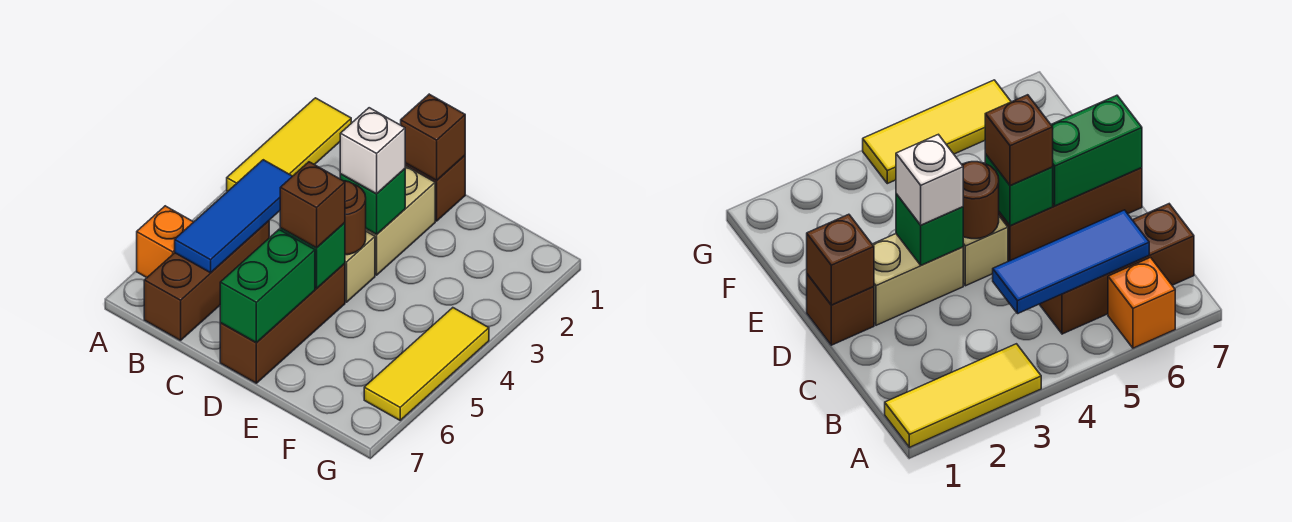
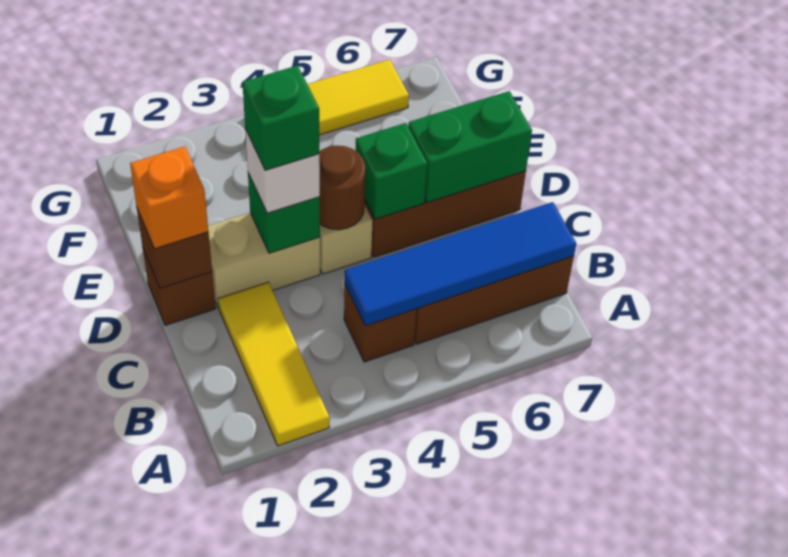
yellow 1x3 tile [227,98,351,191] -> yellow 1x3 tile turned to [218,282,330,446]
orange 1x1 brick [137,206,193,277] -> orange 1x1 brick moved to [130,147,208,249]
blue 1x3 tile [175,160,292,273] -> blue 1x4 tile [345,202,576,326]
none -> green 1x1 brick [242,65,319,170]
brown 1x1 brick [280,162,345,248] -> brown 1x1 brick moved to [344,285,417,362]

